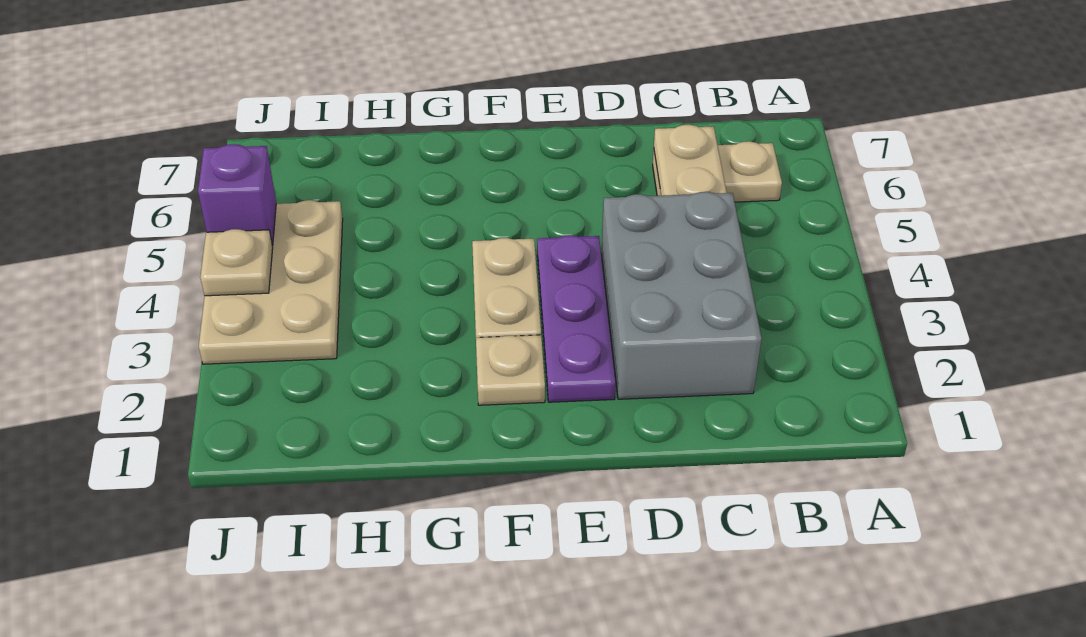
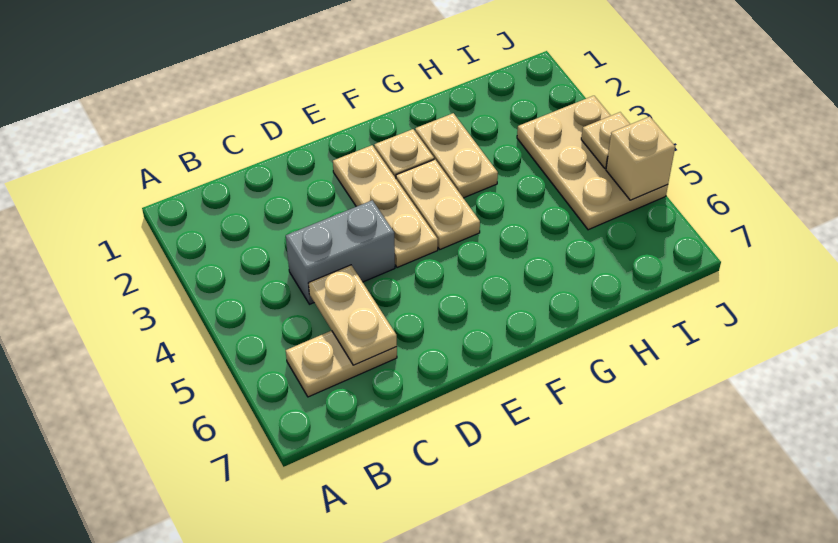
grey 2x3 brick [602,192,762,399] -> grey 1x2 brick [286,200,395,304]
purple 1x3 plate [537,235,616,402] -> tan 1x3 plate [333,145,438,268]
none -> tan 1x2 plate [415,113,498,198]
purple 1x1 brick [198,144,276,246] -> tan 1x1 brick [606,117,675,200]

